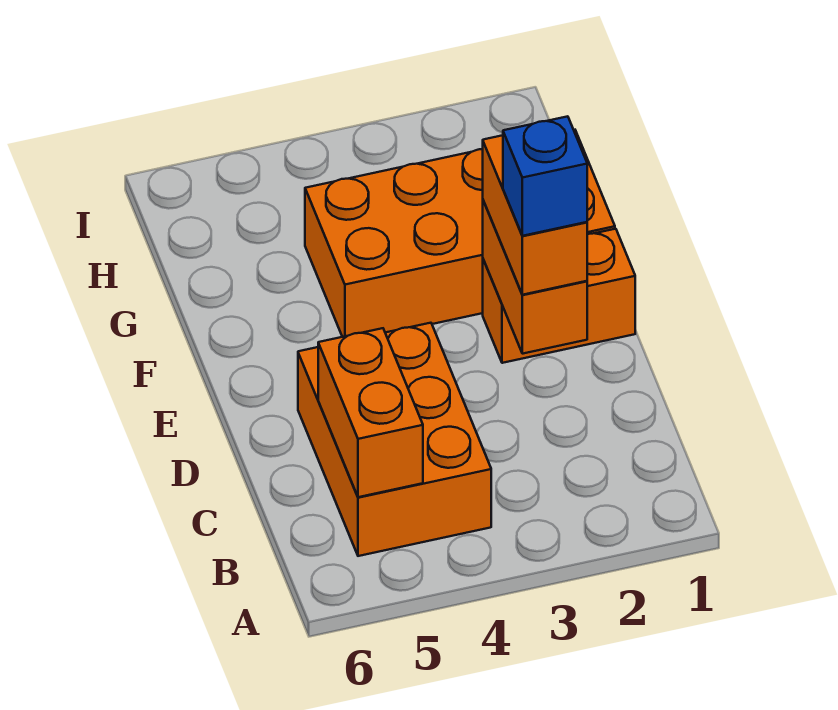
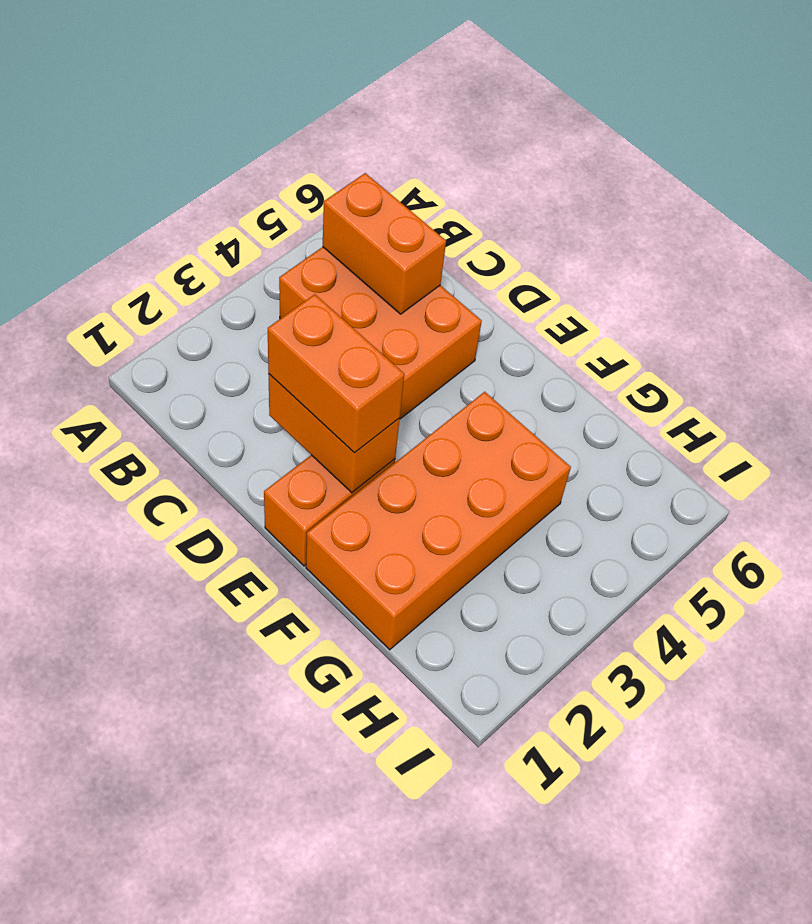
blue 1x1 brick [503,116,587,236] -> none

